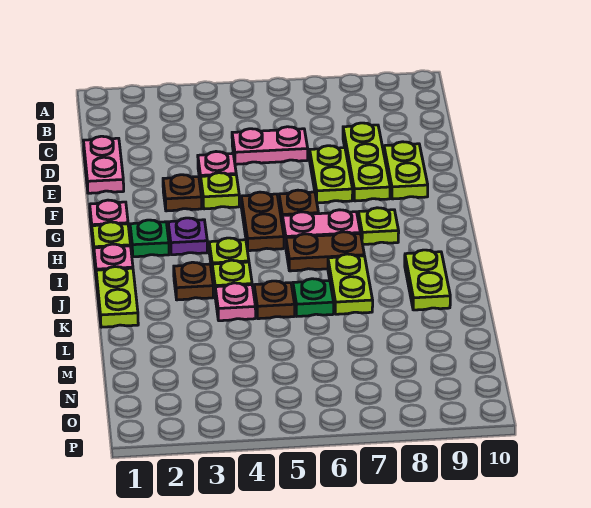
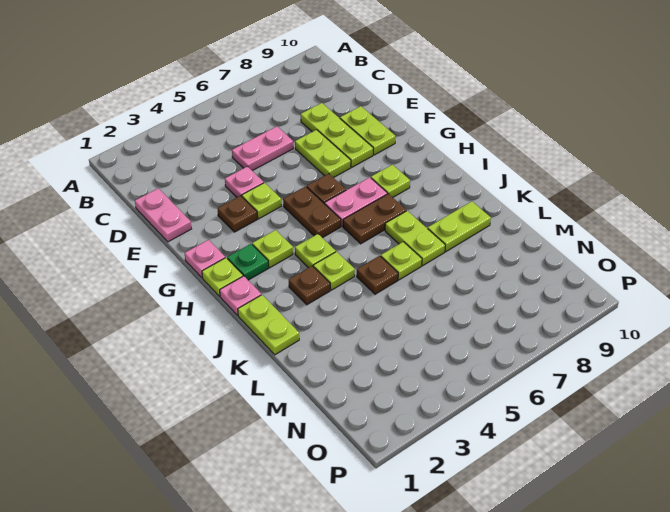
purple 1x1 plate [168,218,207,255] -> lime 1x1 plate [252,230,293,268]
lime 1x2 plate [405,250,450,310] -> lime 1x2 plate turned to [428,201,491,252]
pink 1x1 plate [215,283,256,321] -> none
green 1x1 plate [293,279,334,316] -> lime 1x1 plate [381,242,422,280]

